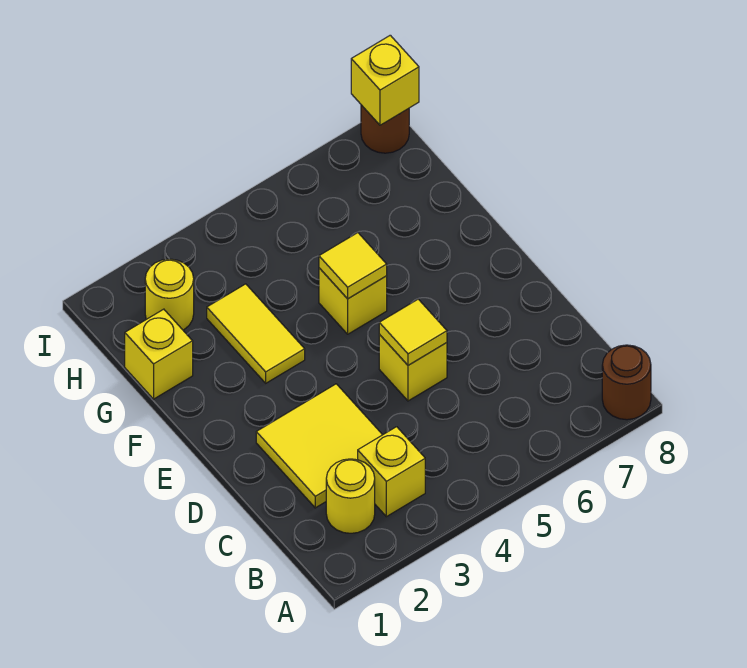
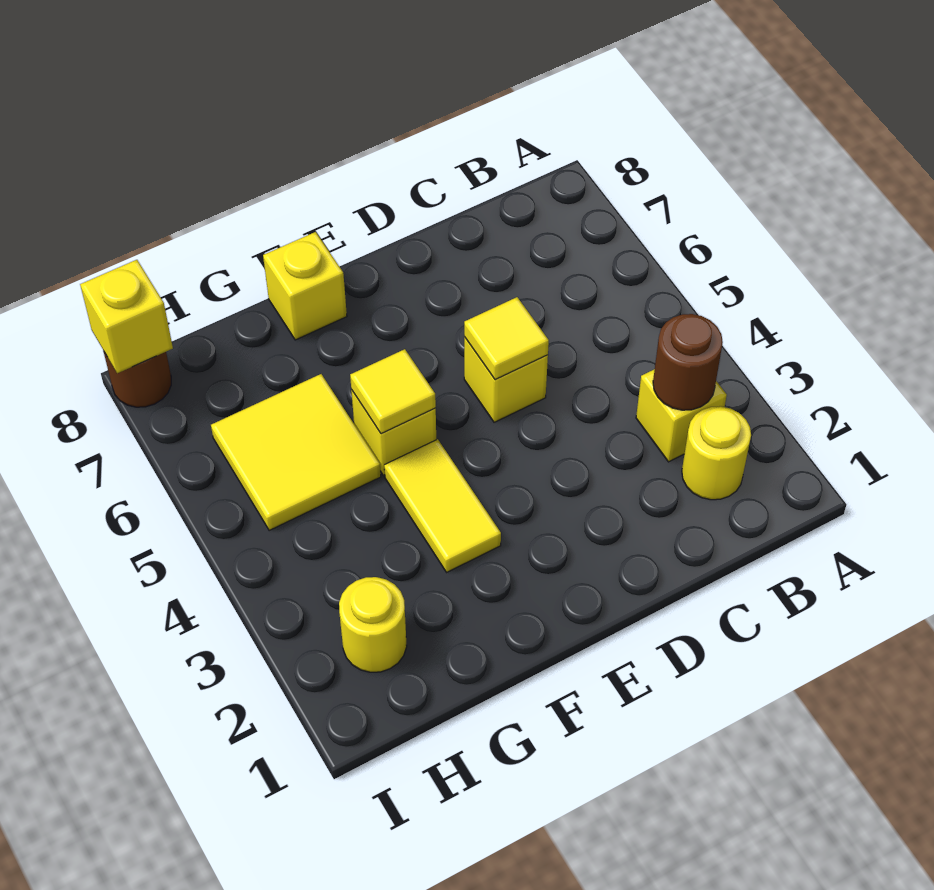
brown 1x1 round brick [602,345,651,420] -> brown 1x1 round brick moved to [653,314,723,410]
yellow 2x2 tile [256,384,382,508] -> yellow 2x2 tile moved to [211,374,381,530]
yellow 1x2 tile [207,284,305,383] -> yellow 1x2 tile turned to [384,439,501,572]
yellow 1x1 brick [125,309,193,399] -> yellow 1x1 brick moved to [263,232,347,340]

